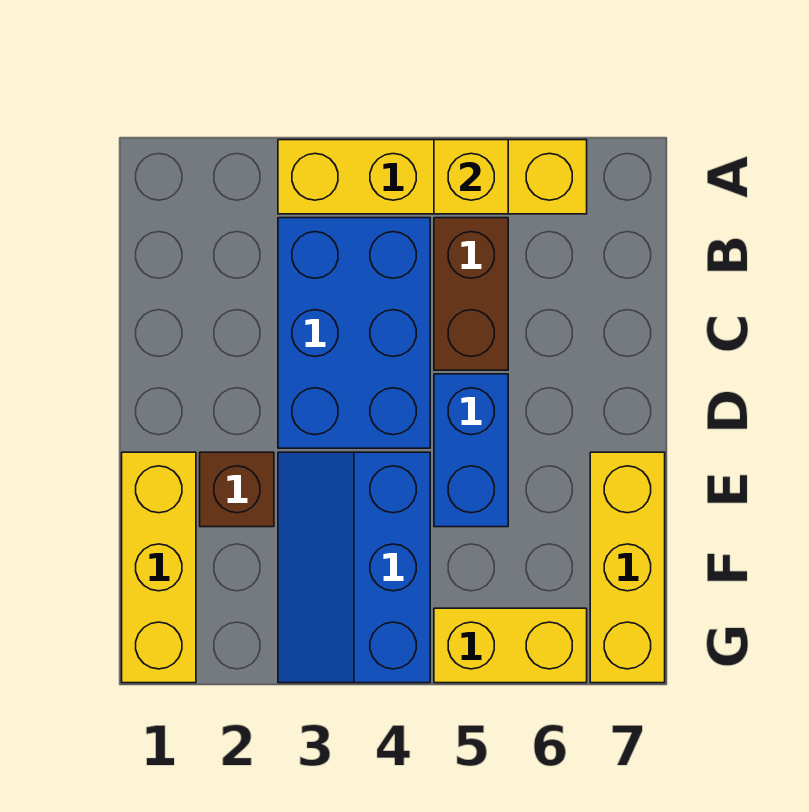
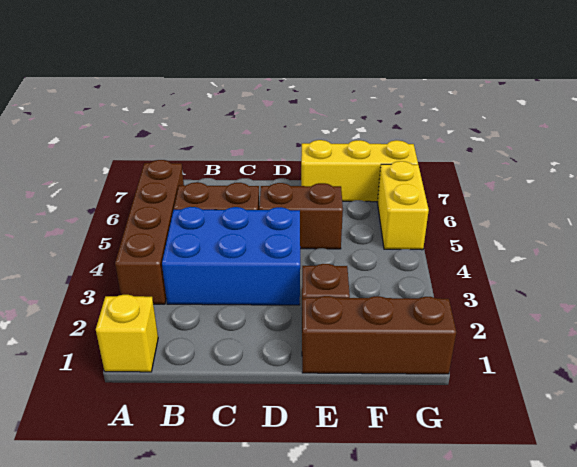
yellow 1x4 brick [278,140,587,214] -> brown 1x4 brick [115,160,184,304]
yellow 1x1 brick [434,140,508,214] -> yellow 1x1 brick moved to [96,295,158,372]
blue 1x2 brick [434,374,508,527] -> brown 1x2 brick [259,183,343,249]
yellow 1x3 brick [122,452,196,683] -> brown 1x3 brick [302,296,456,374]
blue 2x3 slope [278,452,430,683] -> none

